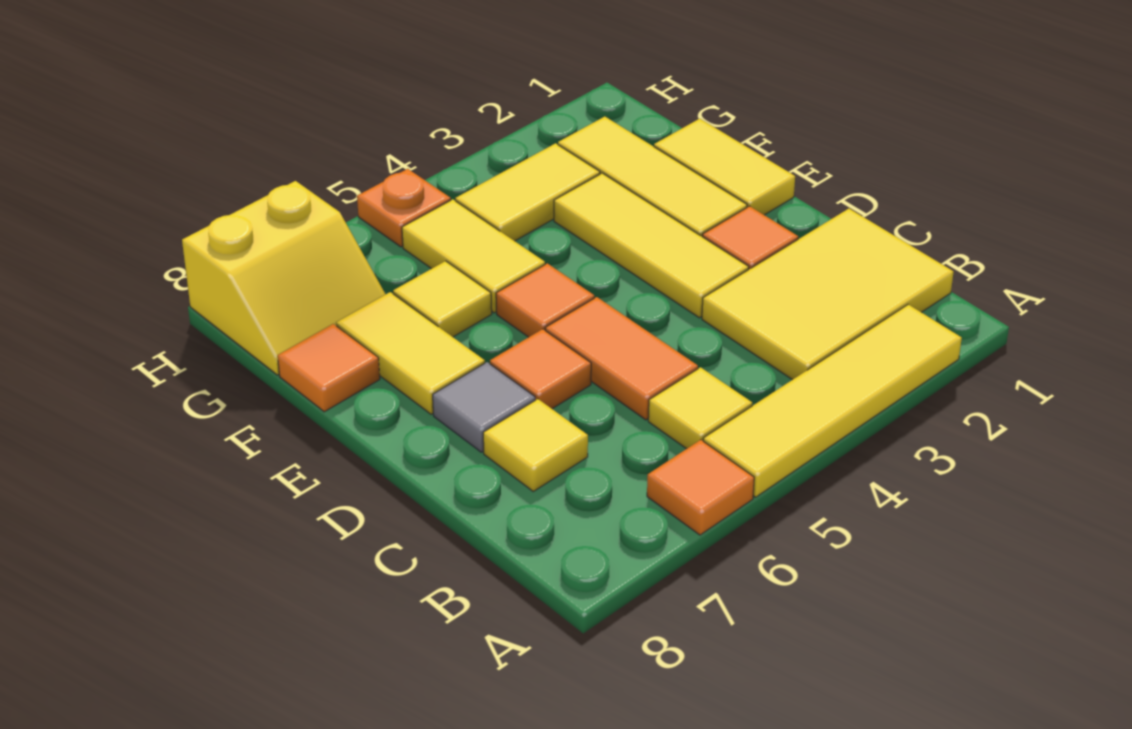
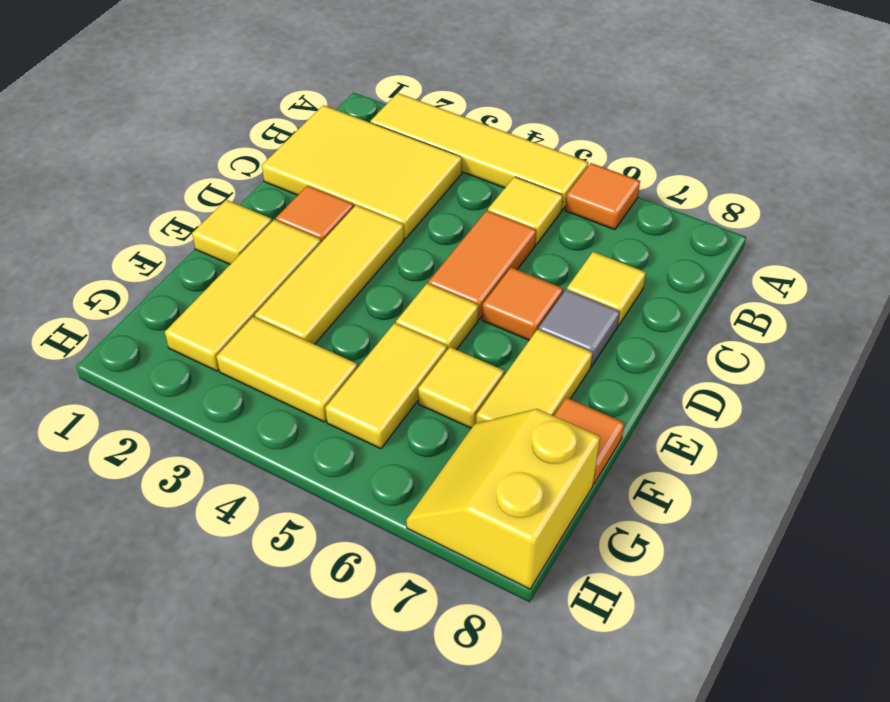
yellow 1x2 tile [654,119,795,215] -> yellow 1x1 tile [192,200,272,264]
orange 1x1 tile [496,263,594,337] -> yellow 1x1 tile [396,284,479,350]
yellow 2x2 slope [182,181,386,375] -> yellow 2x2 slope turned to [406,409,600,589]
orange 1x1 plate [357,169,451,247] -> none

